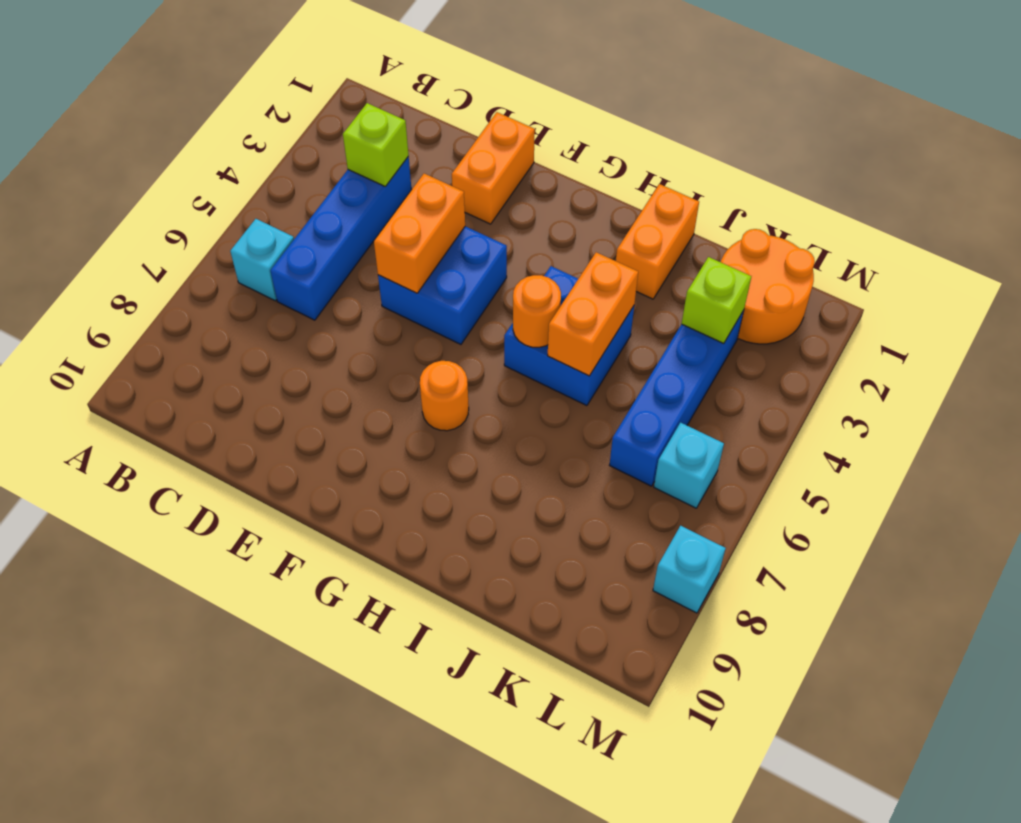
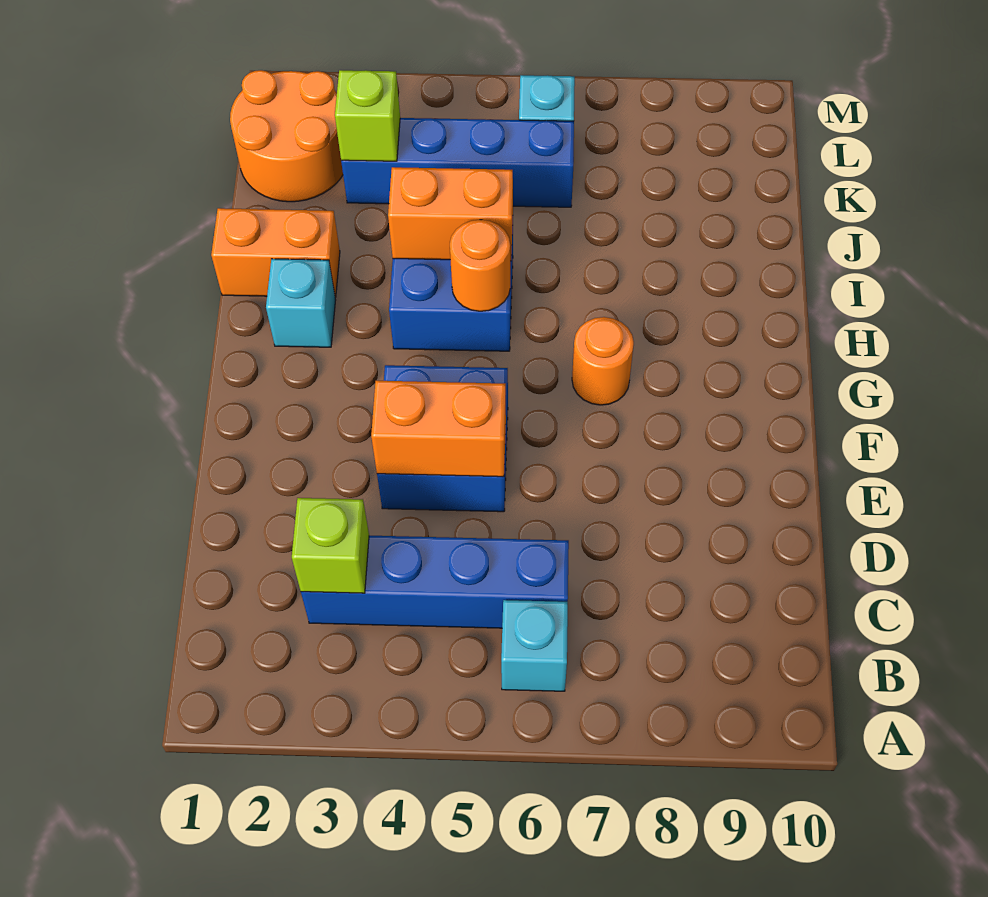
orange 1x2 brick [452,112,535,224] -> none
cyan 1x1 brick [653,526,726,613] -> cyan 1x1 brick moved to [266,259,336,347]

